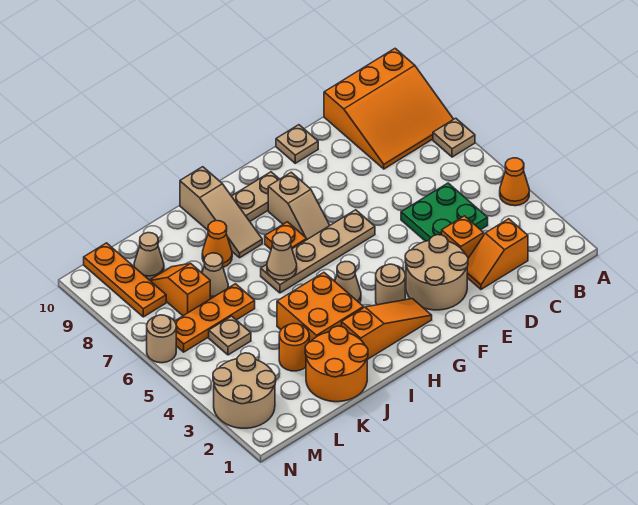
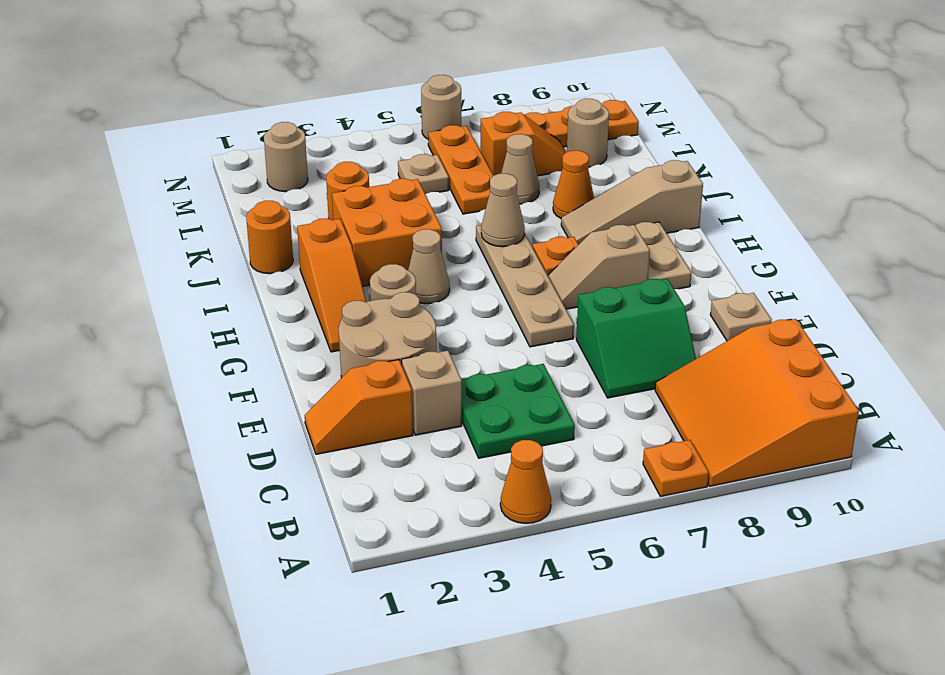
tan 1x1 plate [433,118,475,157] -> orange 1x1 plate [643,440,709,496]
orange 1x2 slope [467,219,528,289] -> orange 1x2 slope turned to [305,360,413,454]
orange 1x1 brick [442,216,484,258] -> tan 1x1 brick [402,351,462,435]
none -> green 2x2 slope [576,279,696,398]
orange 2x2 round brick [305,326,368,402] -> orange 1x1 round brick [246,201,293,274]
tan 1x1 cone [134,233,164,280] -> tan 1x1 round brick [567,99,609,167]
tan 2x2 round brick [213,353,276,428] -> tan 1x1 round brick [264,122,308,192]

